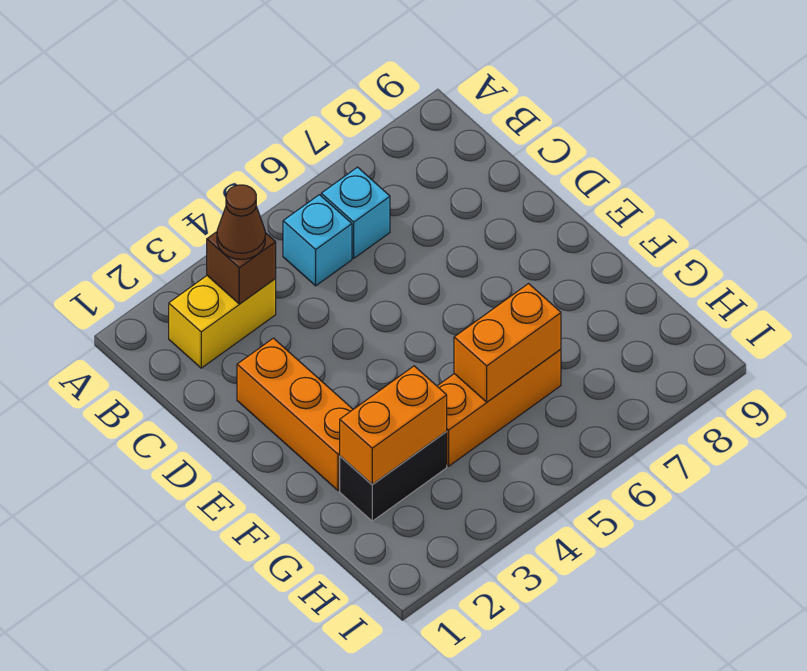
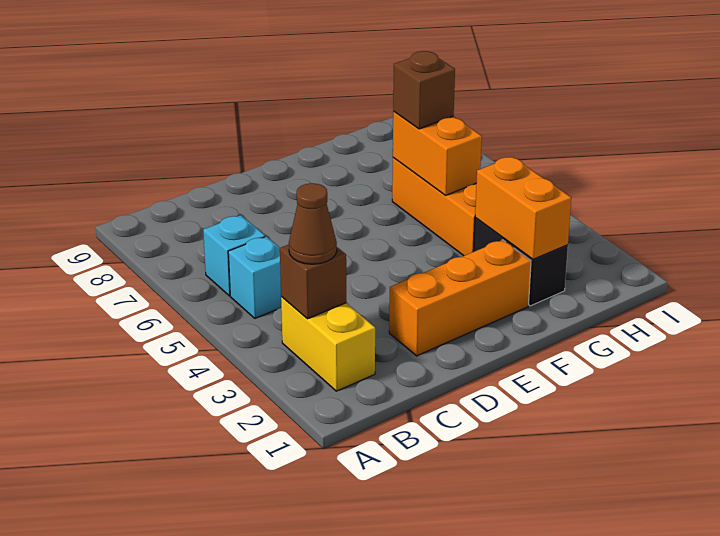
none -> brown 1x1 brick [393,51,455,129]

